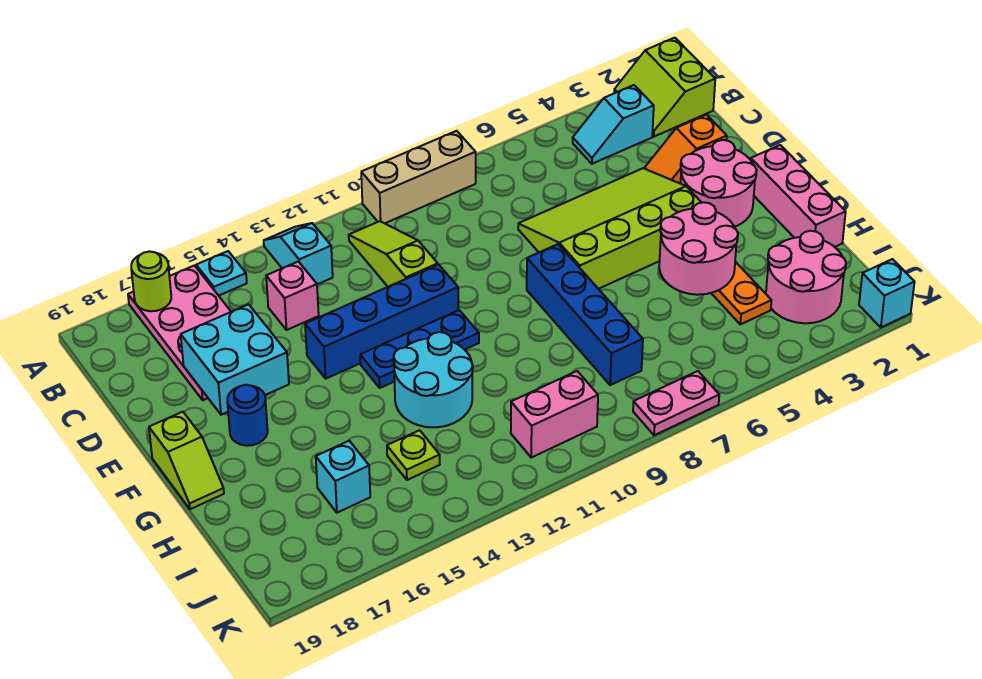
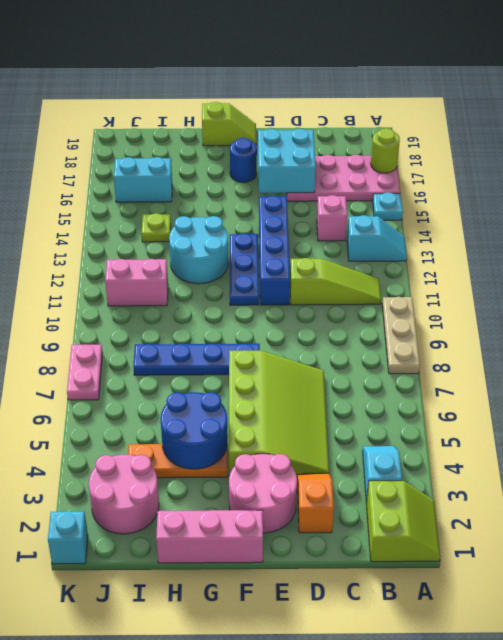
lime 2x2 slope [614,38,715,137] -> lime 2x2 slope turned to [367,481,440,562]
tan 1x3 brick [361,131,476,223] -> tan 1x3 plate [382,297,420,374]
blue 1x4 brick [527,244,643,385] -> blue 1x4 plate [133,344,260,375]
lime 1x2 slope [149,412,224,509] -> lime 1x2 slope turned to [202,102,256,146]
pink 2x2 round brick [659,202,738,295] -> blue 2x2 round brick [161,392,228,469]
cyan 1x1 brick [316,441,370,513] -> cyan 1x2 brick [114,157,172,202]
pink 1x2 brick [511,371,598,457] -> pink 1x2 brick turned to [105,259,168,306]

